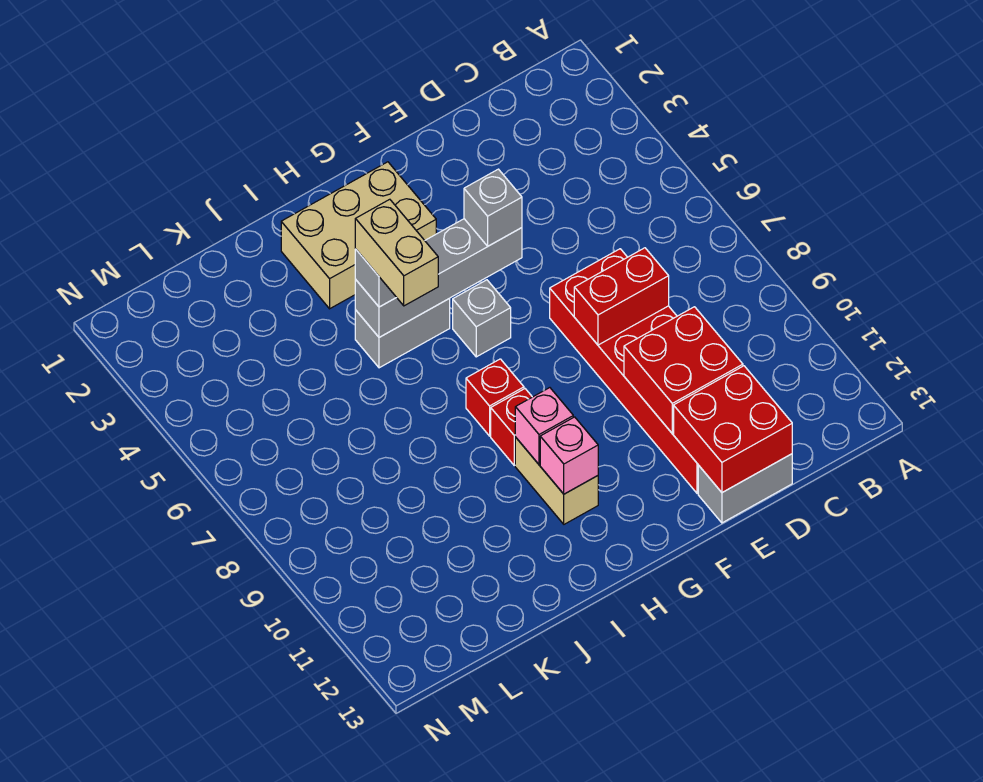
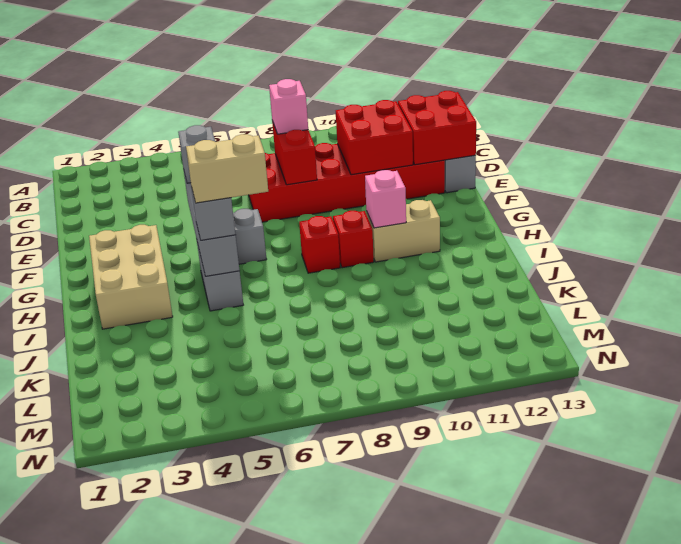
pink 1x1 brick [540,417,598,494] -> pink 1x1 brick moved to [269,79,308,134]

